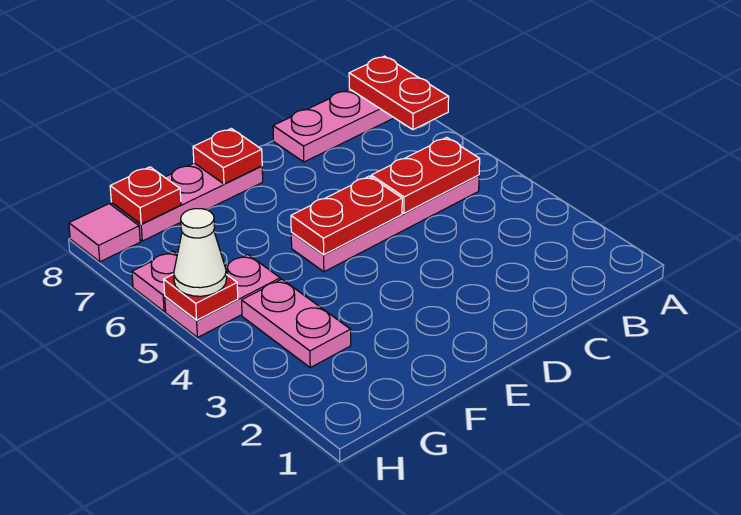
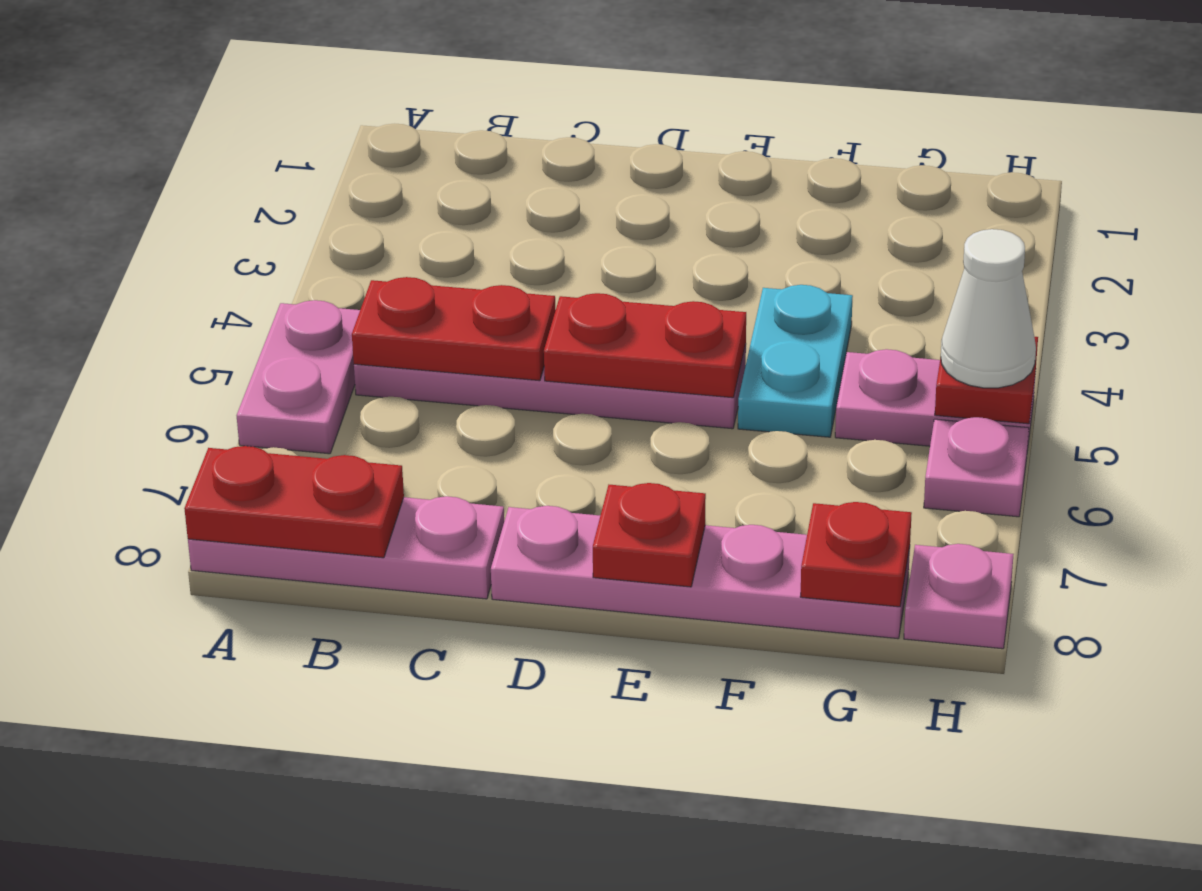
red 1x2 plate [349,56,449,130] -> red 1x2 plate turned to [184,446,404,558]
pink 1x3 plate [111,163,263,241] -> pink 1x4 plate [491,506,910,639]
none -> cyan 1x2 plate [738,285,853,437]
pink 1x2 plate [242,279,351,368] -> pink 1x2 plate moved to [237,300,360,454]
pink 1x1 tile [69,204,140,262] -> pink 1x1 plate [904,544,1013,649]

